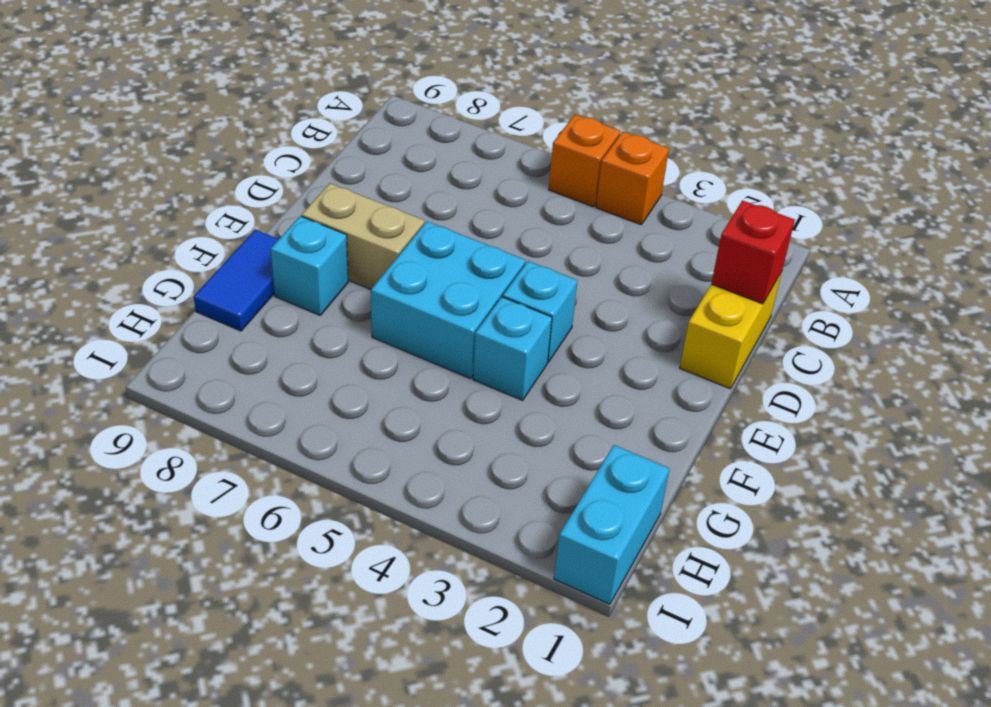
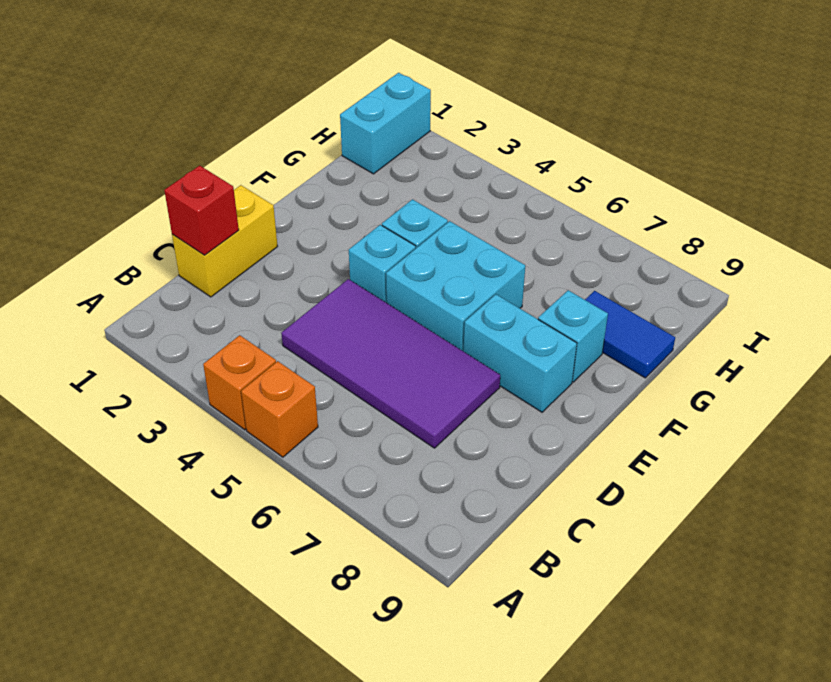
none -> purple 2x4 tile [281,279,500,448]
tan 1x2 brick [302,183,424,289] -> cyan 1x2 brick [464,294,577,412]
blue 1x2 tile [194,230,279,331] -> blue 1x2 tile turned to [585,291,675,378]

